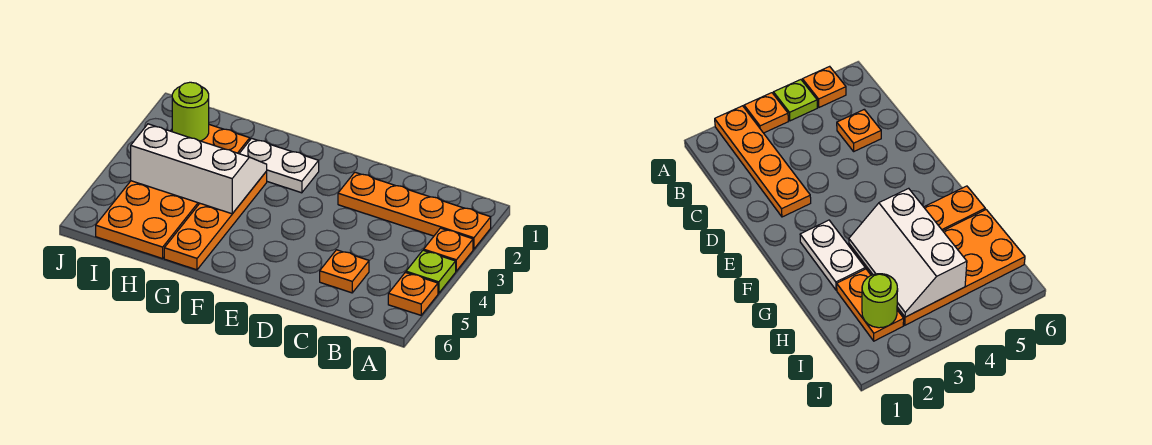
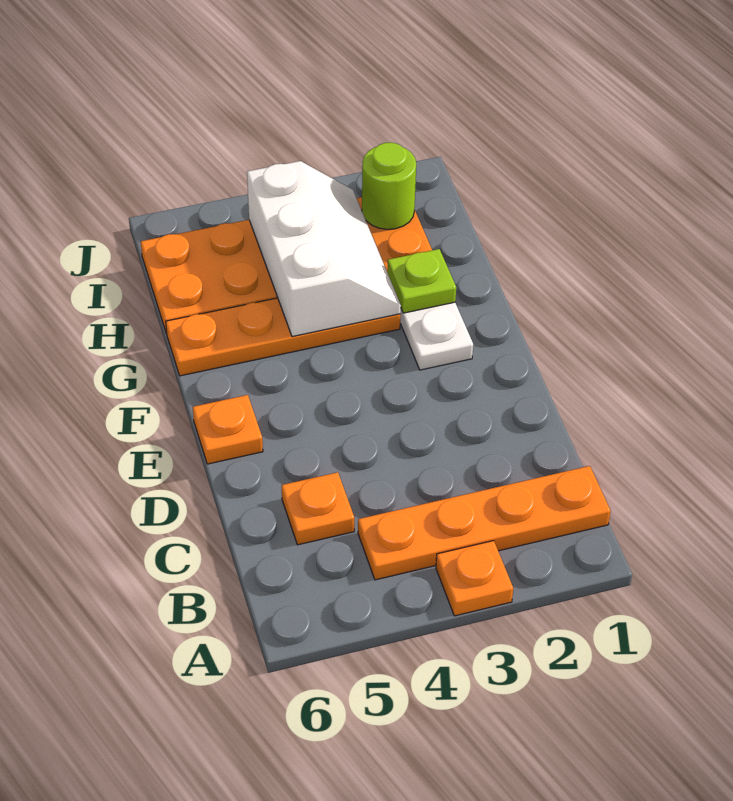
orange 1x4 plate [338,172,491,249] -> orange 1x4 plate turned to [358,466,611,580]
lime 1x1 plate [406,250,456,293] -> lime 1x1 plate moved to [387,249,456,313]
orange 1x1 plate [388,272,438,315] -> orange 1x1 plate moved to [193,395,263,464]

